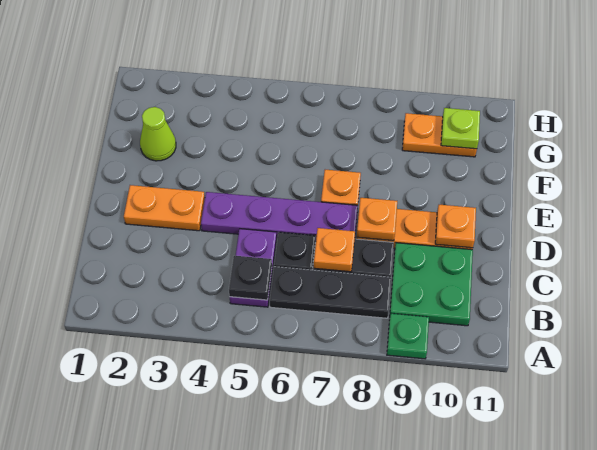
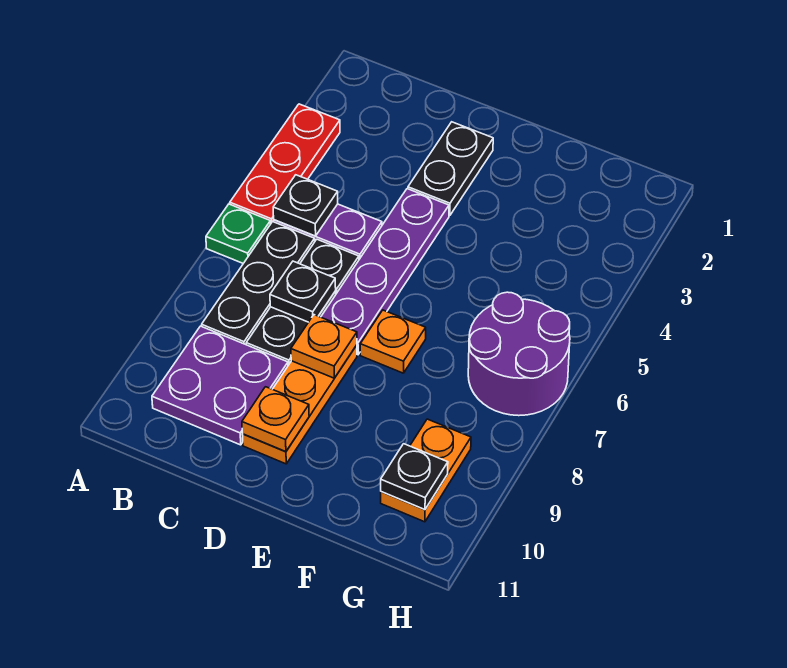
none -> red 1x3 plate [230,104,340,224]
green 1x1 plate [387,313,429,359] -> green 1x1 plate moved to [206,204,270,263]
green 2x2 plate [390,243,473,326] -> purple 2x2 plate [152,326,288,445]
orange 1x1 plate [314,228,355,272] -> black 1x1 plate [270,261,336,322]
orange 1x2 plate [124,185,205,231] -> black 1x2 plate [408,122,493,216]
lime 1x1 cone [140,107,176,161] -> none
none -> purple 2x2 round brick [468,292,570,416]
lime 1x1 plate [441,108,480,149] -> black 1x1 plate [381,444,448,510]

